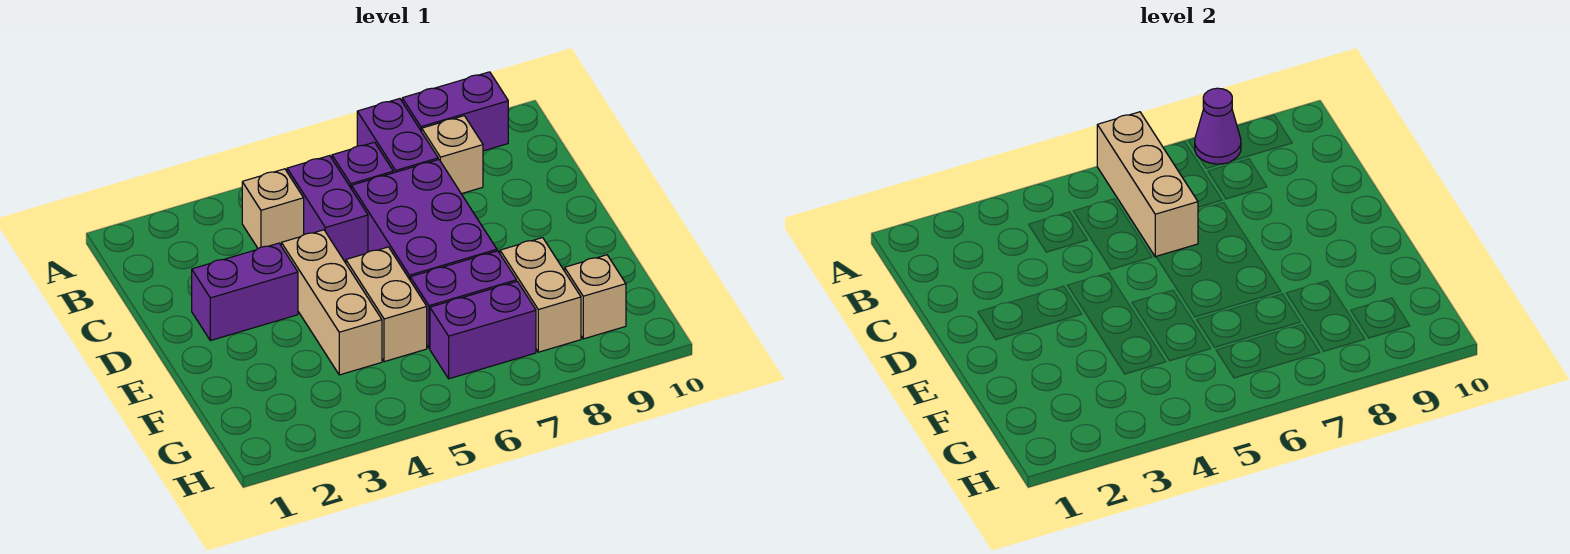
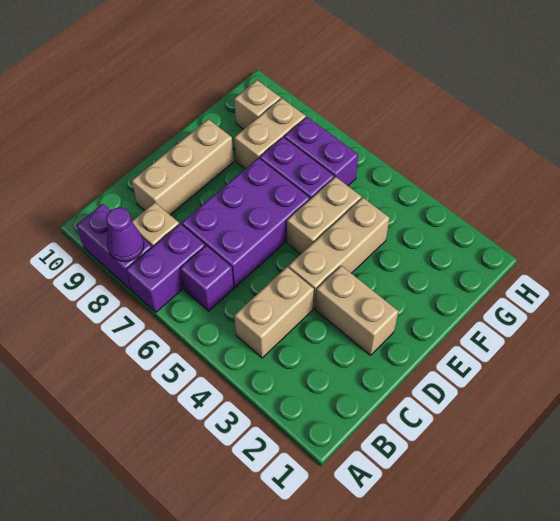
tan 1x3 brick [1097,112,1198,257] -> tan 1x3 brick moved to [132,119,234,215]
tan 1x1 brick [242,169,304,248] -> tan 1x2 brick [234,267,314,358]
purple 1x2 brick [287,156,368,263] -> none
purple 1x2 brick [192,243,298,341] -> tan 1x2 brick [315,266,398,355]

